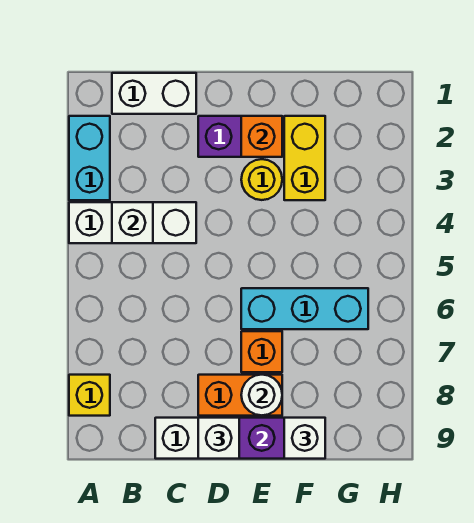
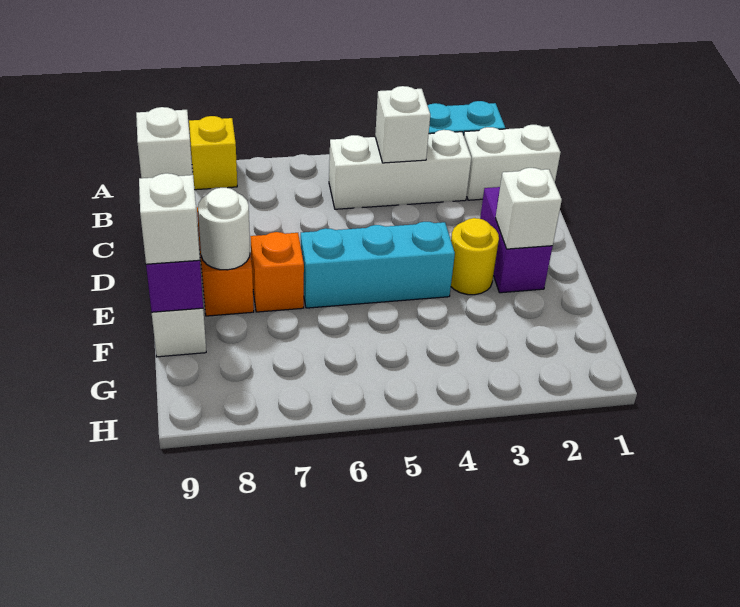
white 1x3 brick [69,202,196,243] -> white 1x3 brick turned to [329,130,471,209]
white 1x2 brick [112,73,196,114] -> white 1x2 brick turned to [464,125,561,200]
orange 1x1 brick [241,116,282,157] -> white 1x1 brick [495,168,562,249]
cyan 1x3 brick [241,288,368,329] -> cyan 1x3 brick turned to [301,222,455,308]
yellow 1x2 brick [284,116,325,200] -> none

